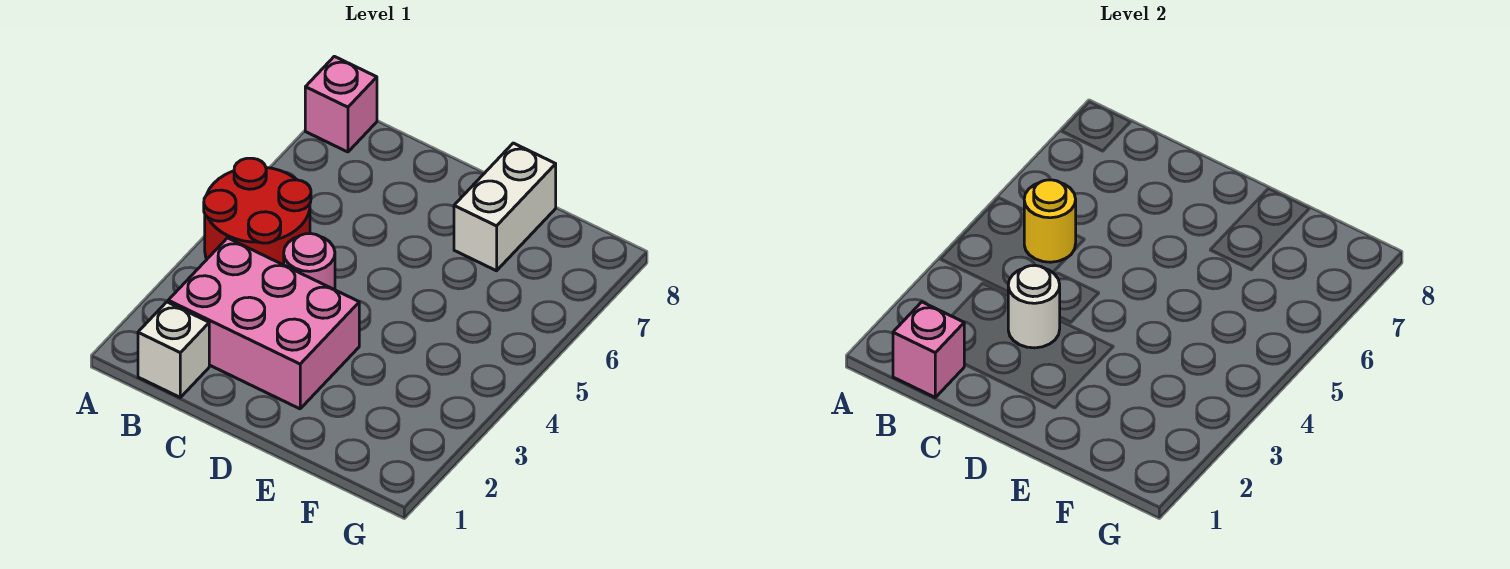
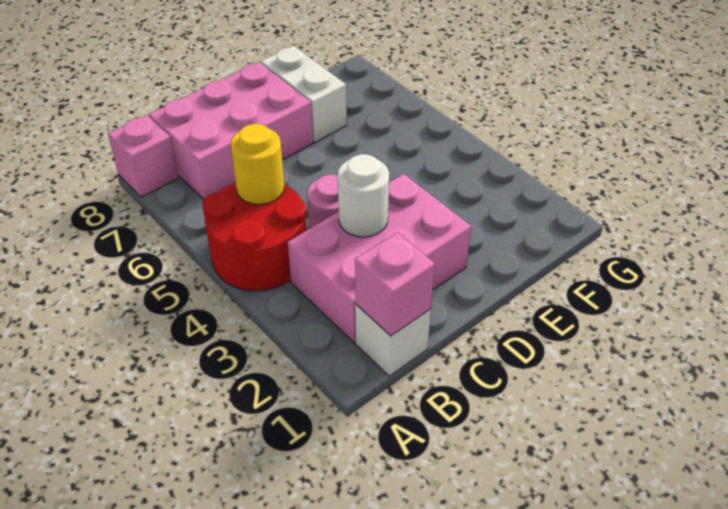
none -> pink 2x3 brick [149,62,313,199]

